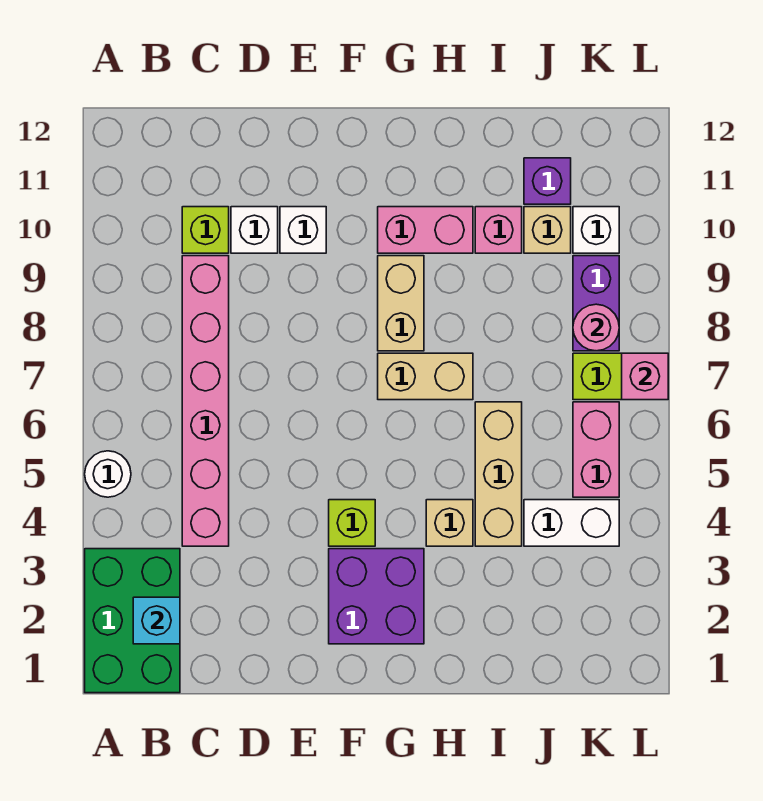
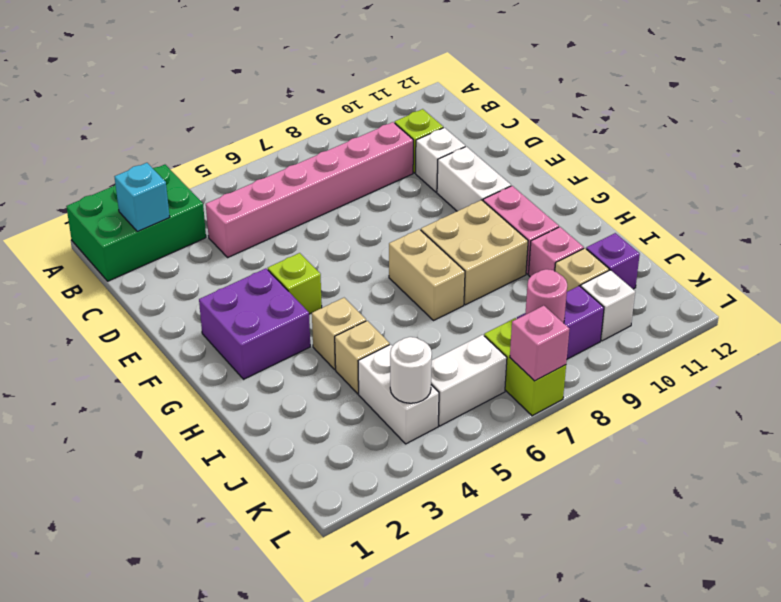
white 1x1 round brick [85,451,131,497] -> white 1x1 round brick moved to [390,337,432,403]
white 1x1 brick [280,207,326,253] -> white 1x2 brick [437,147,511,211]
tan 1x2 brick [378,256,424,351] -> tan 2x2 brick [421,200,528,305]
tan 1x3 brick [475,402,522,546] -> tan 1x1 brick [335,321,390,394]
pink 1x2 brick [573,402,619,497] -> white 1x2 brick [431,335,507,426]

